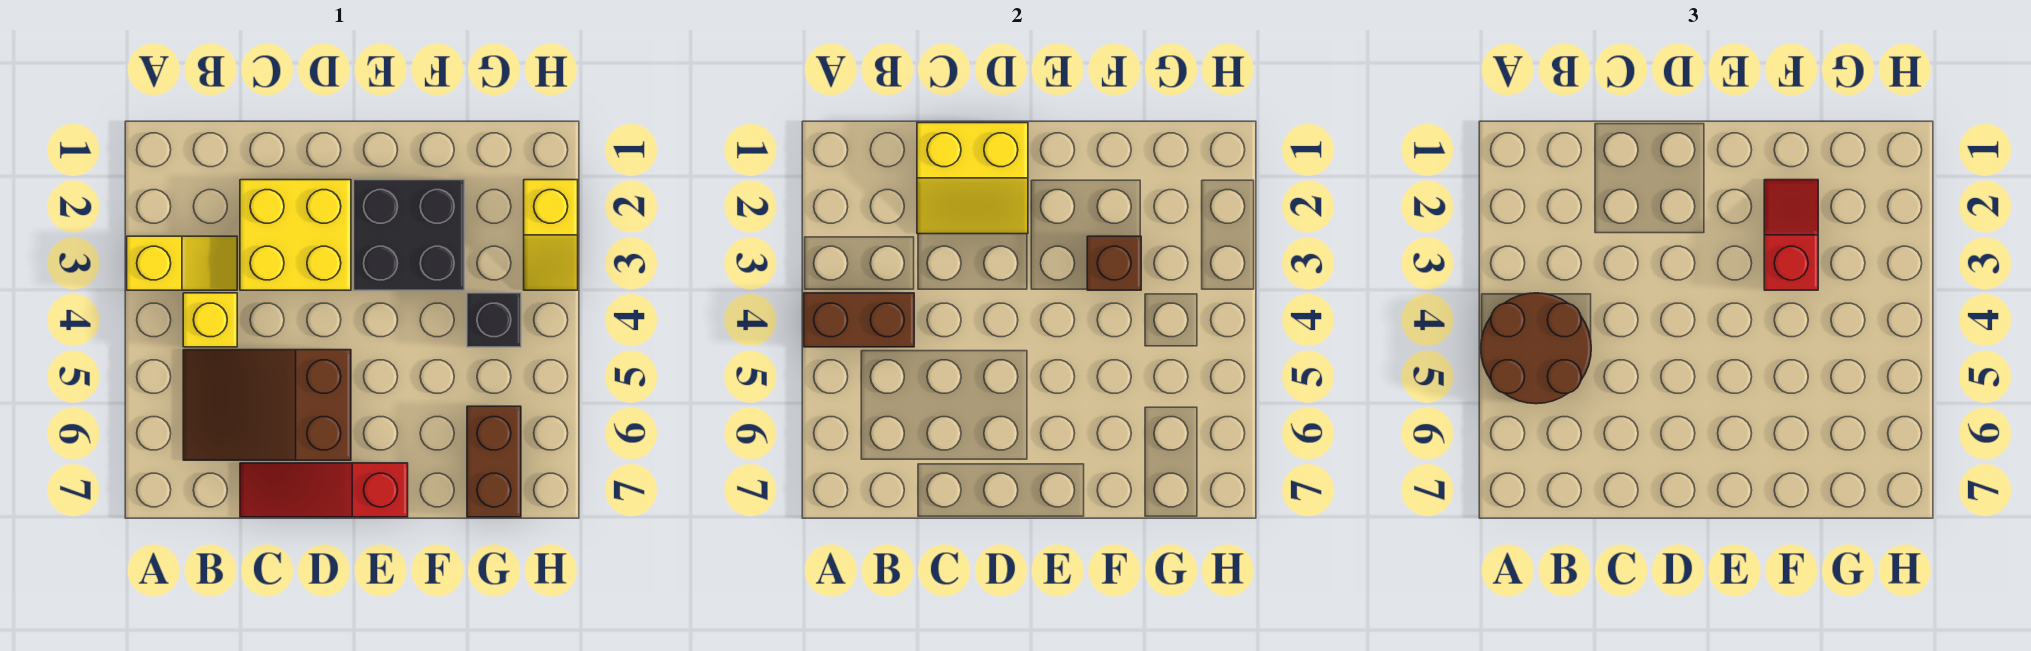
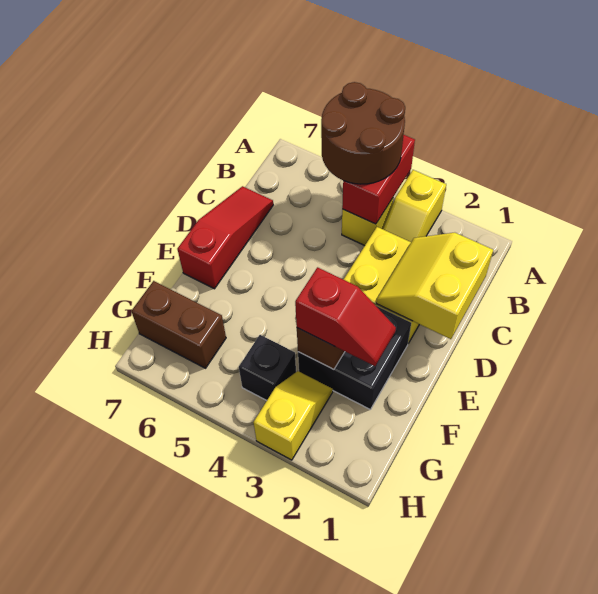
brown 1x2 brick [804,293,914,347] -> red 1x2 brick [342,135,415,224]
brown 2x3 slope [183,350,351,460] -> none
yellow 1x2 slope [524,180,578,290] -> yellow 1x2 slope turned to [253,371,333,460]

